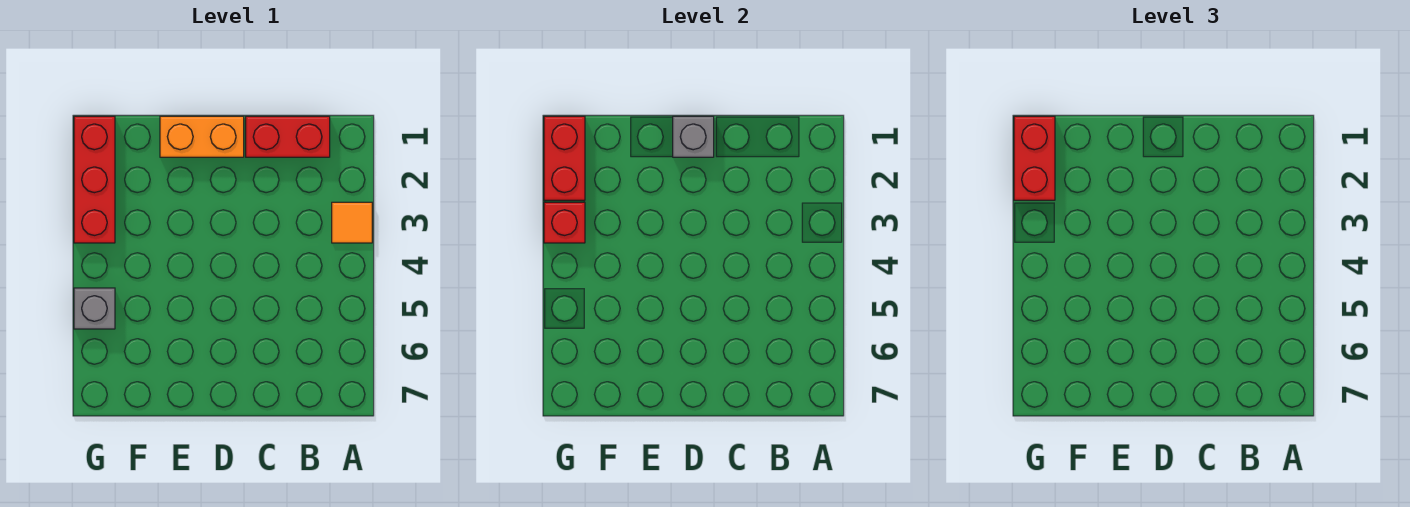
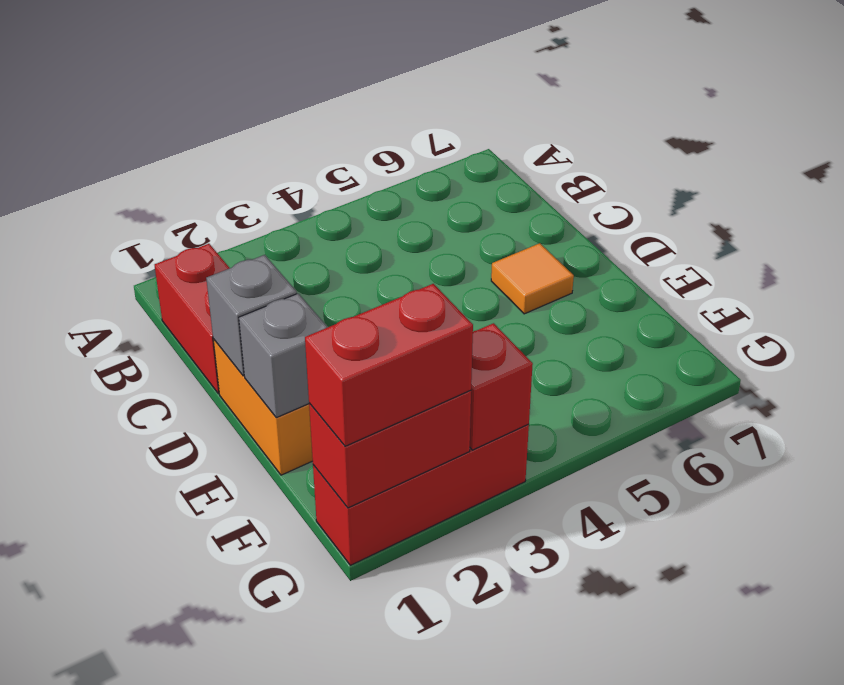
orange 1x1 tile [332,202,372,243] -> orange 1x1 tile moved to [491,243,574,314]
grey 1x1 brick [74,288,115,329] -> grey 1x1 brick moved to [239,294,328,418]

